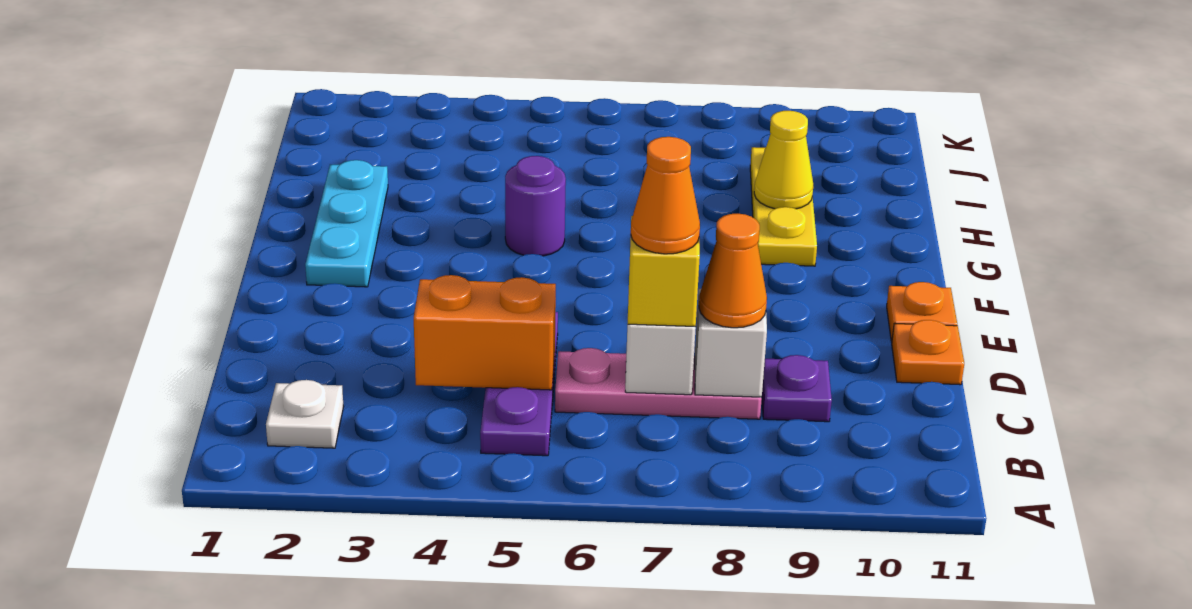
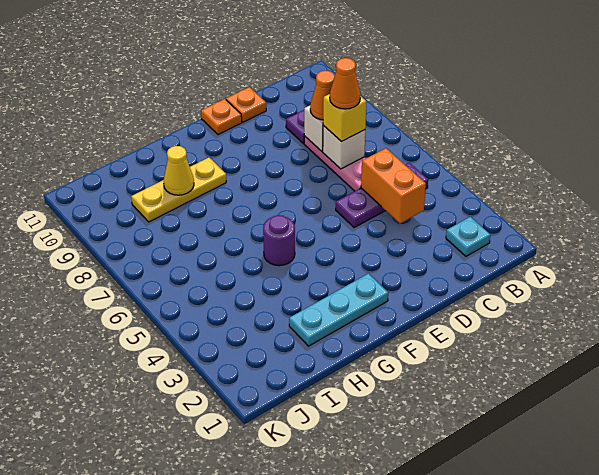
white 1x1 plate [266,380,344,448] -> cyan 1x1 plate [446,217,490,256]

